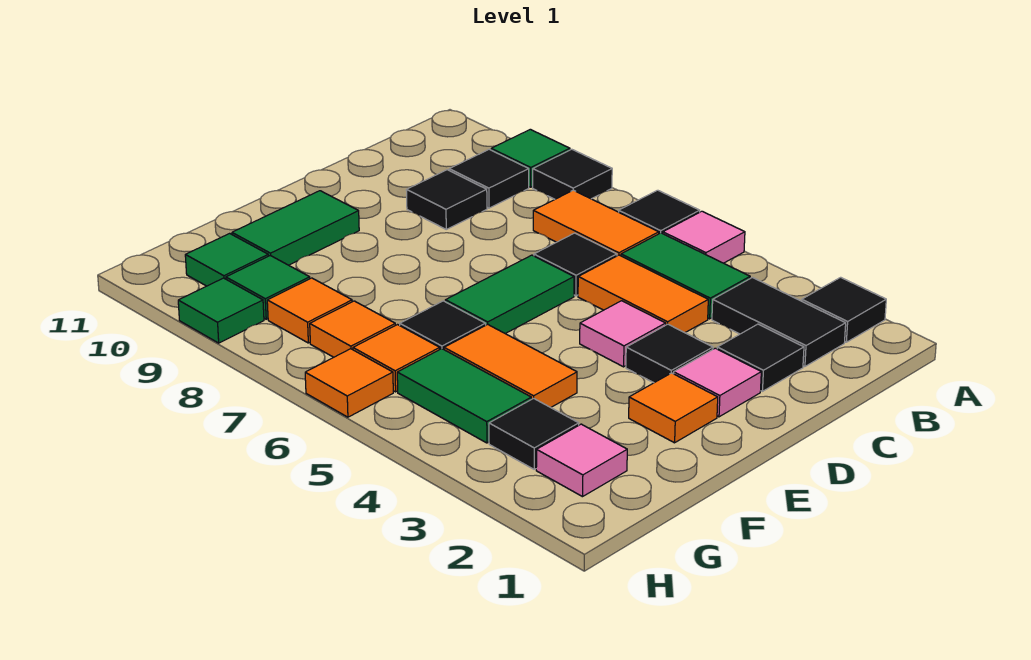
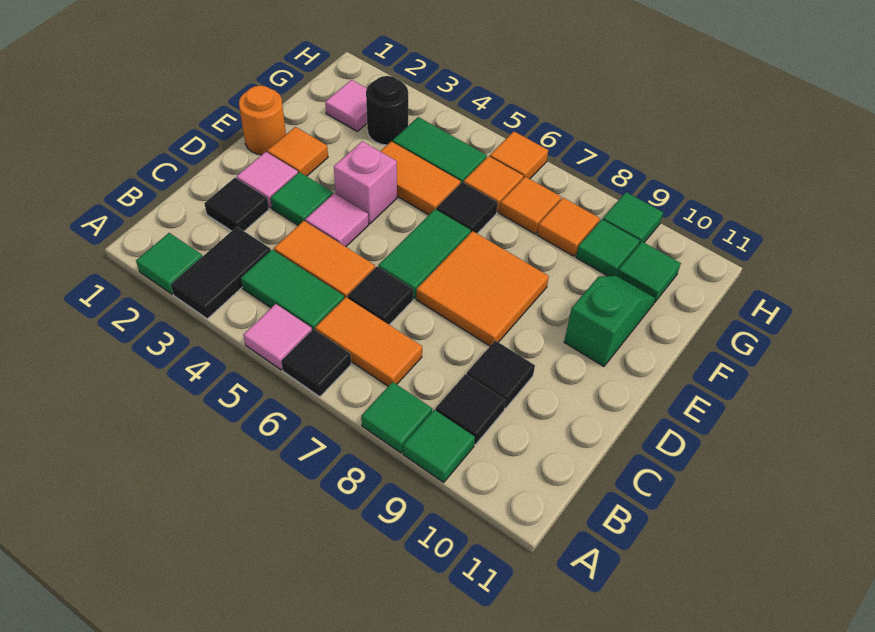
black 1x1 tile [802,277,886,342] -> green 1x1 tile [136,233,202,294]
black 1x1 tile [533,149,612,199] -> green 1x1 tile [361,382,432,453]
black 1x2 tile [712,278,846,367] -> black 1x2 tile turned to [171,227,271,319]
black 1x1 tile [626,324,713,383] -> green 1x1 tile [270,172,333,225]
none -> orange 2x2 tile [416,231,549,346]
none -> orange 1x1 round brick [239,86,286,155]
none -> pink 1x1 brick [334,141,397,224]
green 1x2 tile [232,191,359,265] -> green 1x2 slope [564,276,655,367]
black 1x1 tile [489,398,579,469] -> black 1x1 round brick [366,76,408,145]

